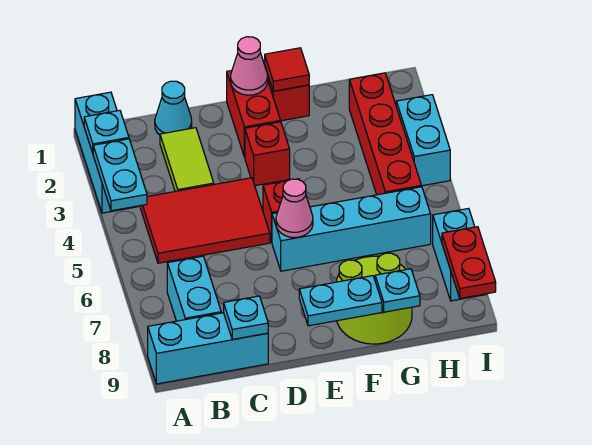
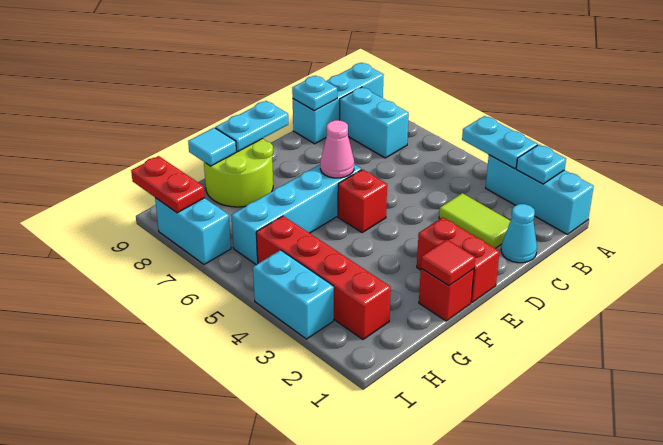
red 2x3 tile [140,178,270,263] -> none
pink 1x1 cone [231,37,268,95] -> none
red 1x1 brick [245,122,290,186] -> none
cyan 1x1 plate [375,269,420,312] -> cyan 1x1 tile [188,128,236,166]

